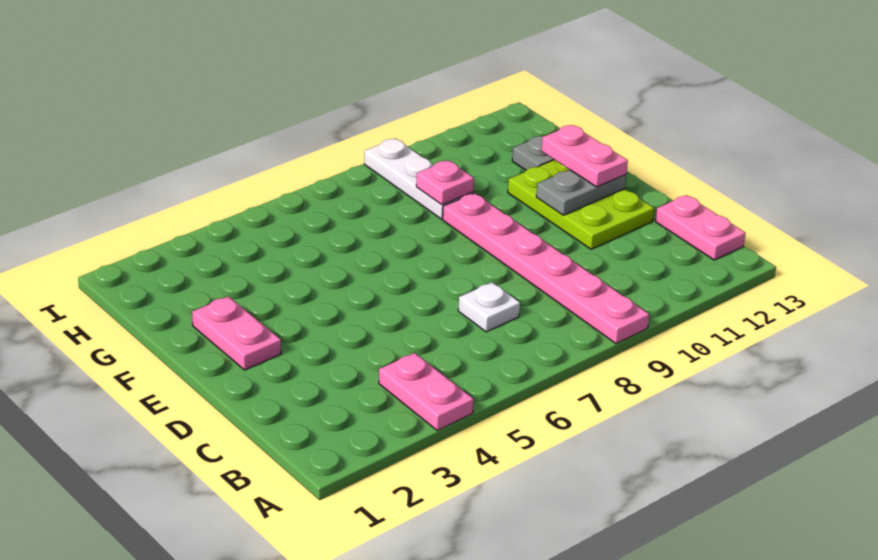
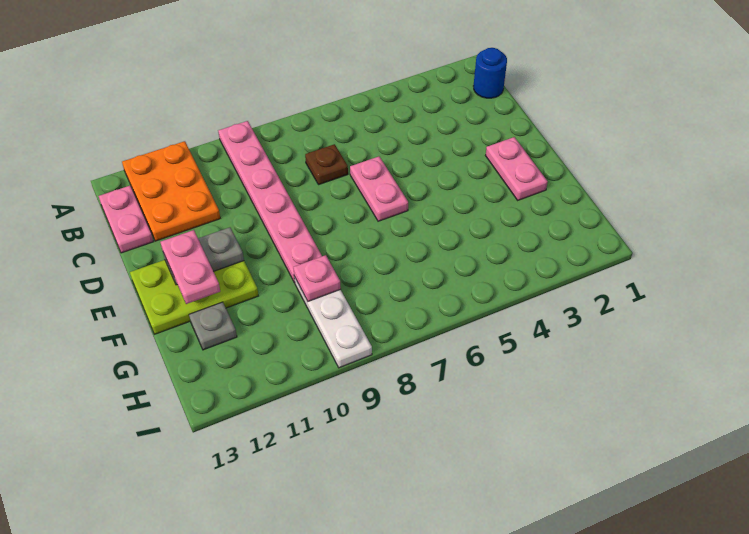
pink 1x2 plate [379,353,474,431] -> pink 1x2 plate moved to [350,156,408,221]
none -> orange 2x3 plate [122,141,220,241]
none -> blue 1x1 round brick [474,48,507,98]
white 1x1 plate [458,282,520,332] -> brown 1x1 plate [305,144,348,185]
lime 2x3 plate [508,160,654,249] -> lime 2x3 plate turned to [130,260,259,334]

